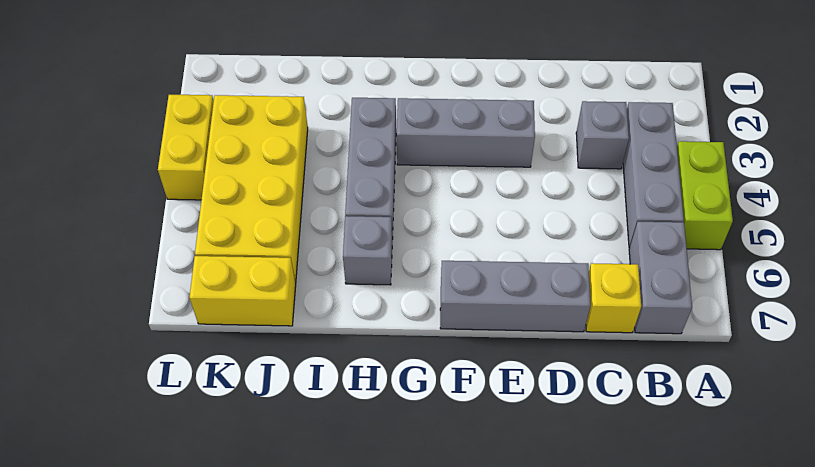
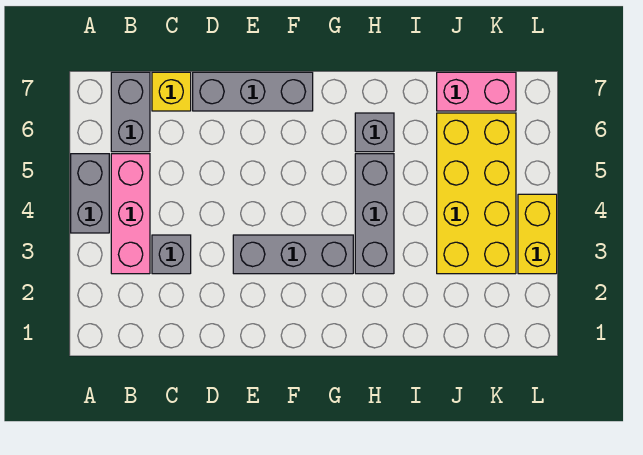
lime 1x2 brick [677,141,733,250] -> grey 1x2 brick [71,154,109,233]
grey 1x3 brick [623,102,684,248] -> pink 1x3 brick [111,154,150,274]
yellow 1x2 brick [189,256,296,326] -> pink 1x2 brick [437,72,516,111]

